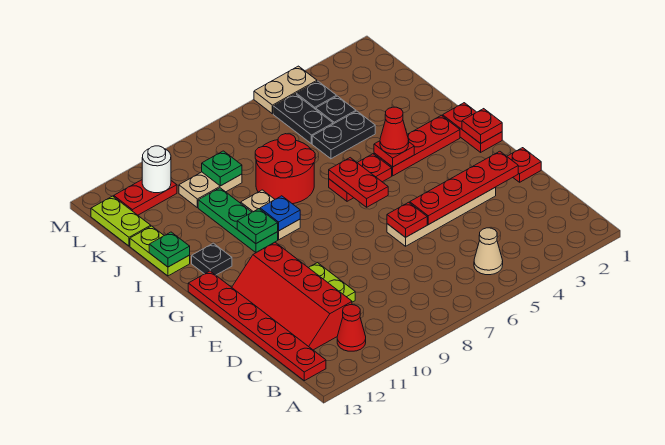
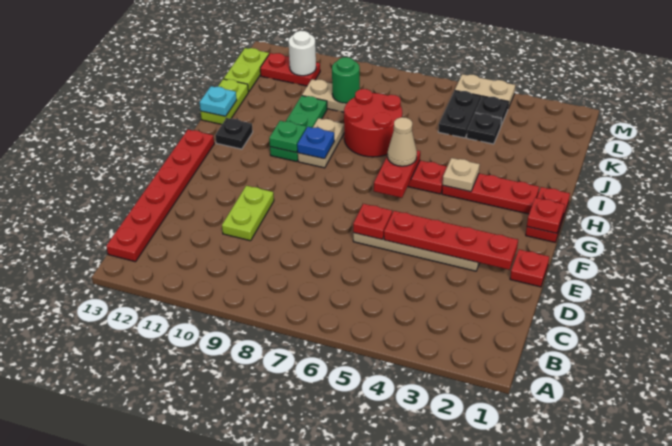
tan 1x1 cone [474,228,503,275] -> tan 1x1 cone moved to [388,117,417,166]
red 1x1 cone [337,305,366,351] -> none
red 2x4 slope [232,242,352,350] -> none
red 1x1 plate [374,141,414,167] -> tan 1x1 plate [443,158,480,192]
red 1x1 cone [380,107,409,154] -> none
green 1x1 plate [149,232,190,267] -> cyan 1x1 plate [199,86,237,116]
black 1x2 plate [312,111,375,159] -> none
green 1x1 plate [202,151,242,186] -> green 1x1 round brick [332,57,360,103]

